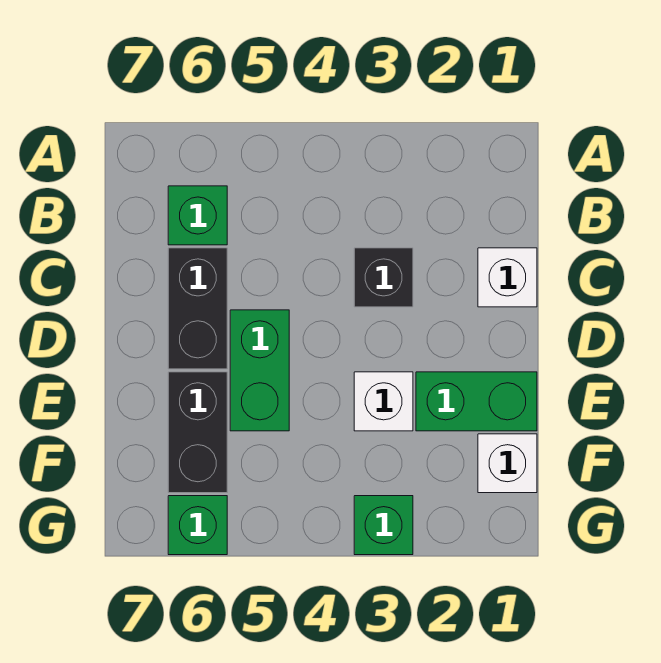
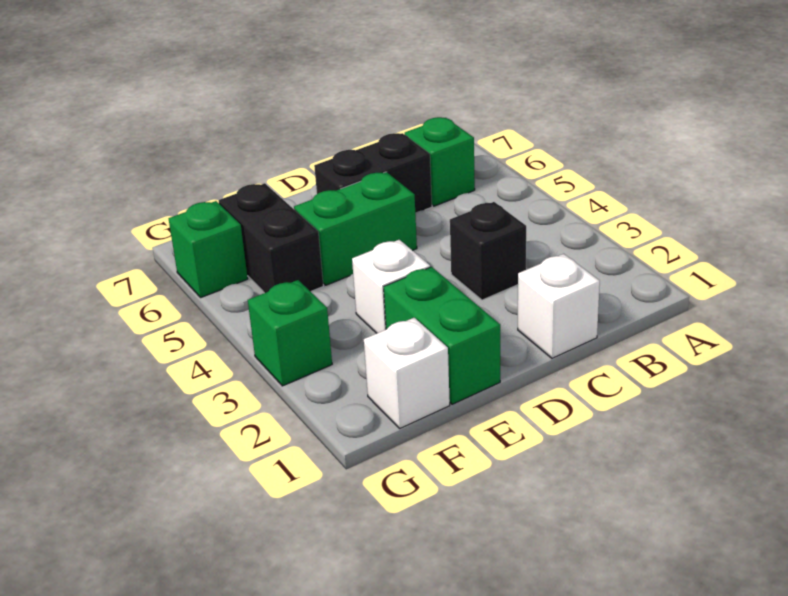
black 1x2 brick [168,372,227,493] -> black 1x2 brick turned to [219,183,323,293]

